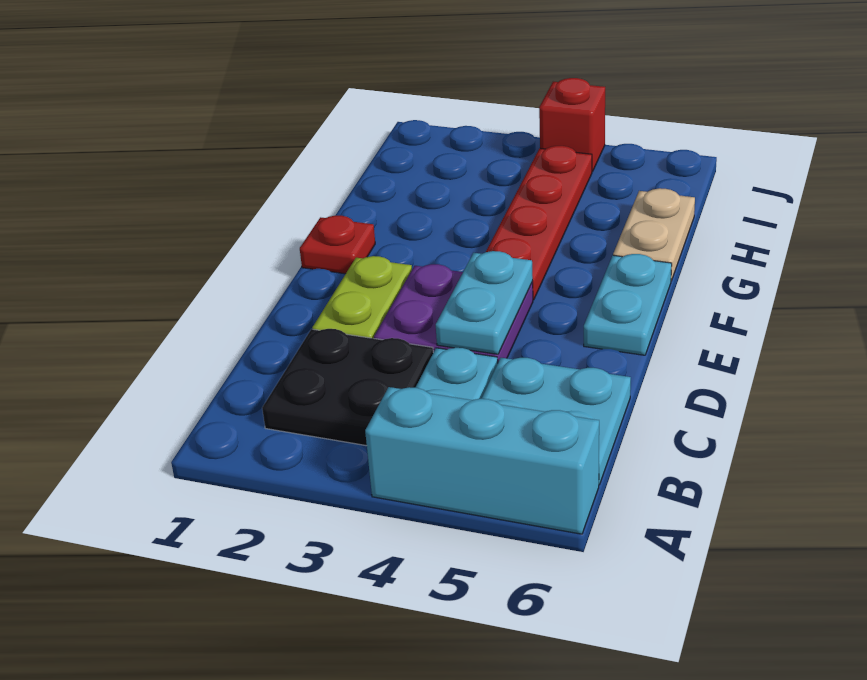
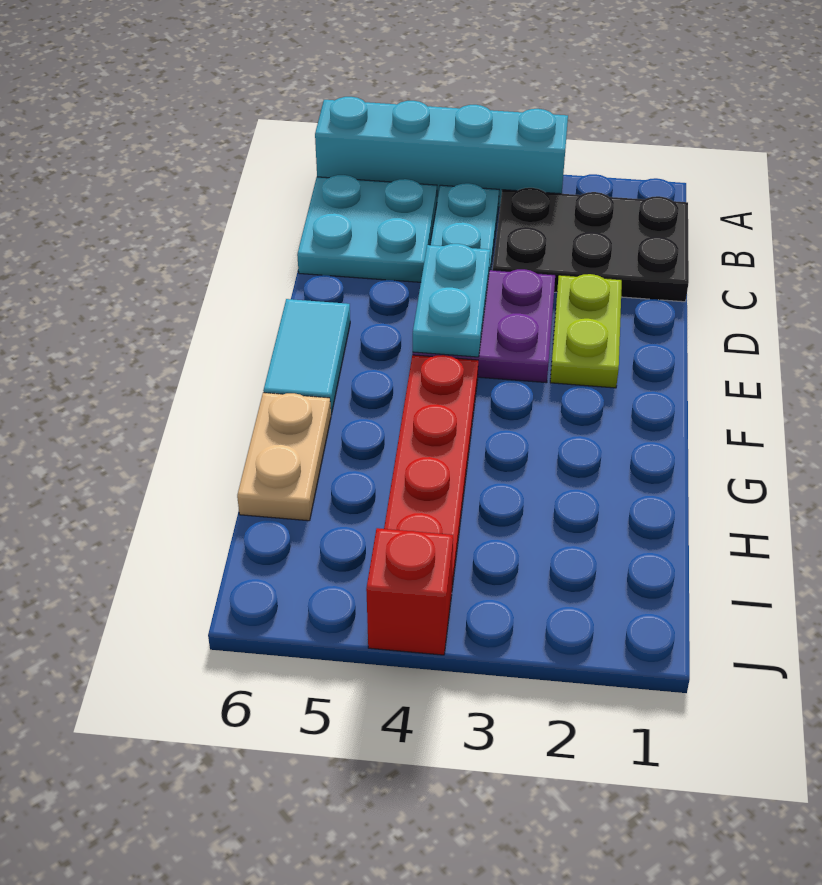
cyan 1x3 brick [365,387,599,534] -> cyan 1x4 brick [315,97,568,207]
black 2x2 plate [262,329,433,446] -> black 2x3 plate [493,188,689,302]
cyan 1x2 plate [584,254,672,355] -> cyan 1x2 tile [263,299,350,414]
red 1x1 plate [300,216,375,274] -> none

